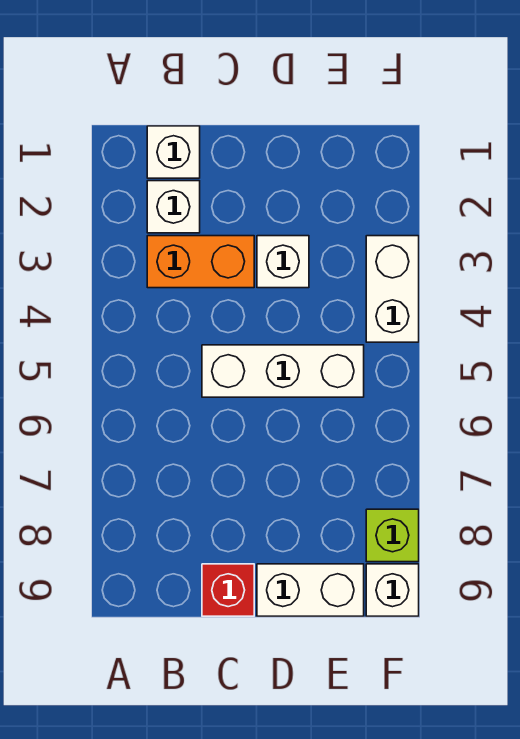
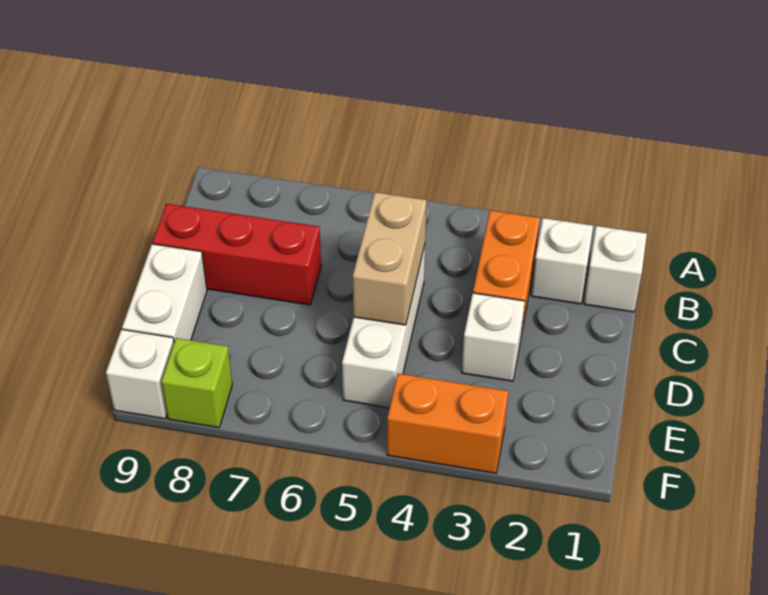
none -> tan 1x2 brick [353,192,427,325]
red 1x1 brick [202,564,254,616] -> red 1x3 brick [153,204,321,305]
white 1x2 brick [366,236,419,342] -> orange 1x2 brick [387,373,508,473]

